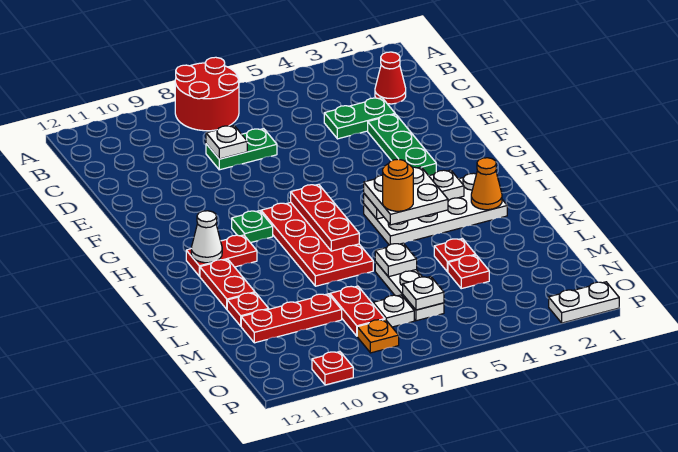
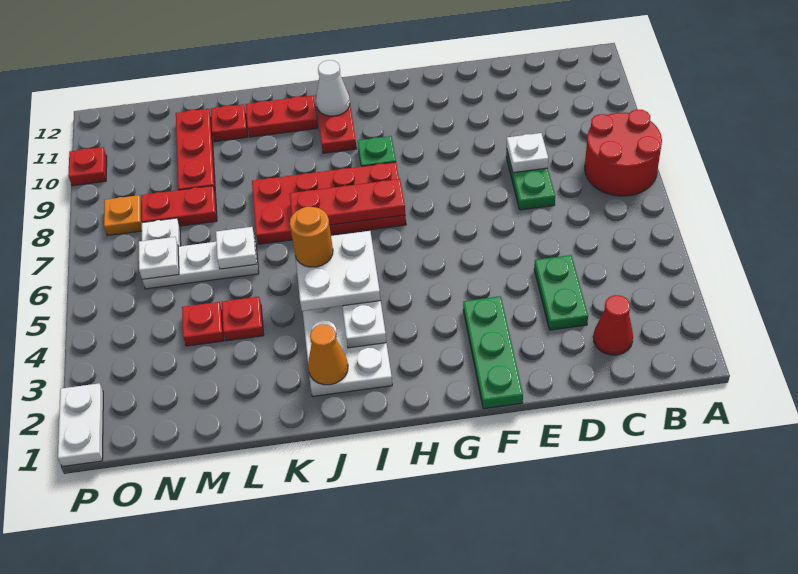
green 1x3 plate [368,114,436,175] -> green 1x3 plate turned to [463,296,523,409]

